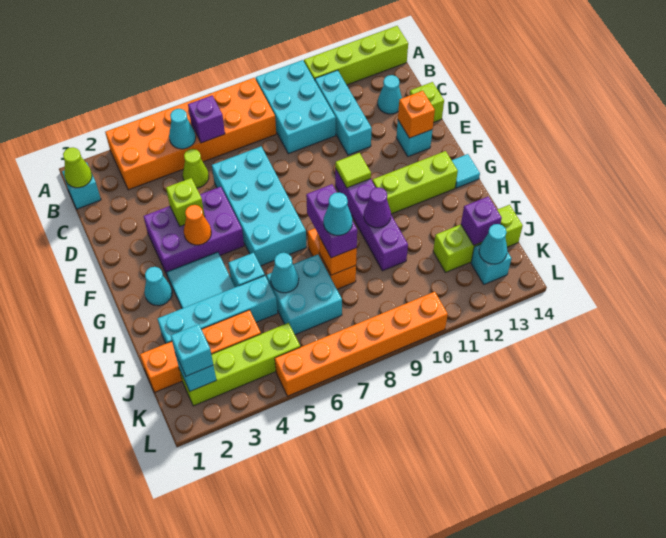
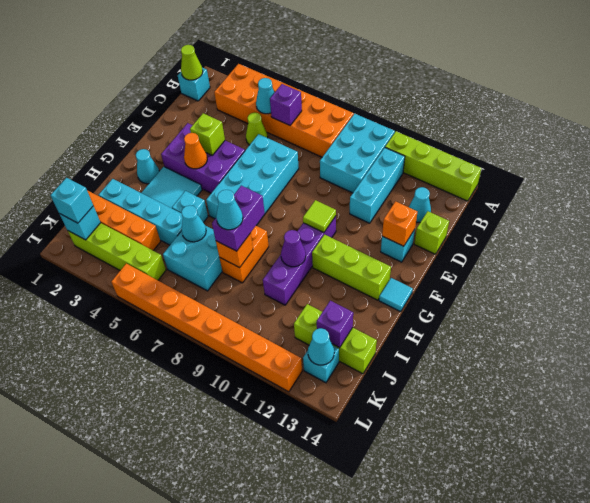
orange 1x6 brick [275,292,448,396] -> orange 1x8 brick [111,264,302,392]

